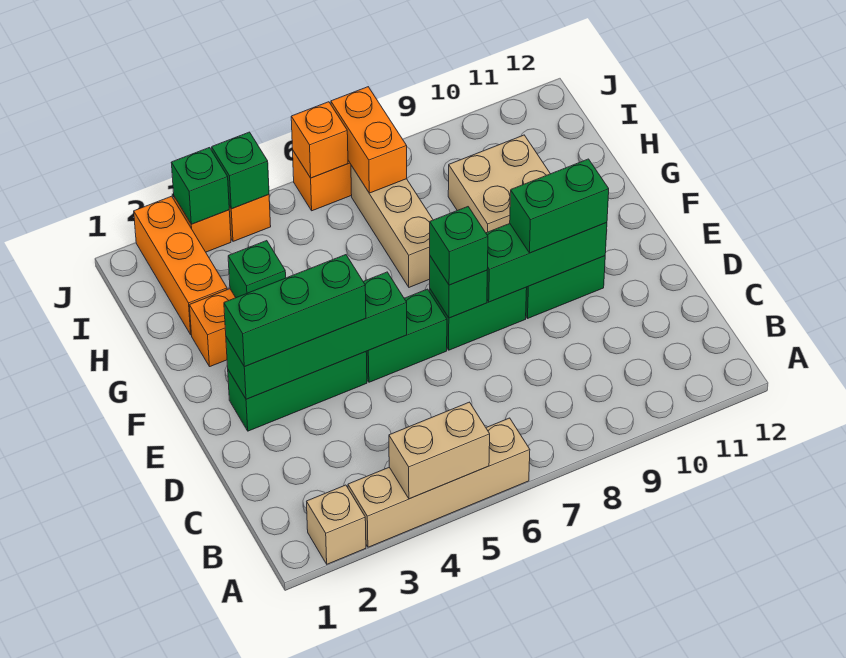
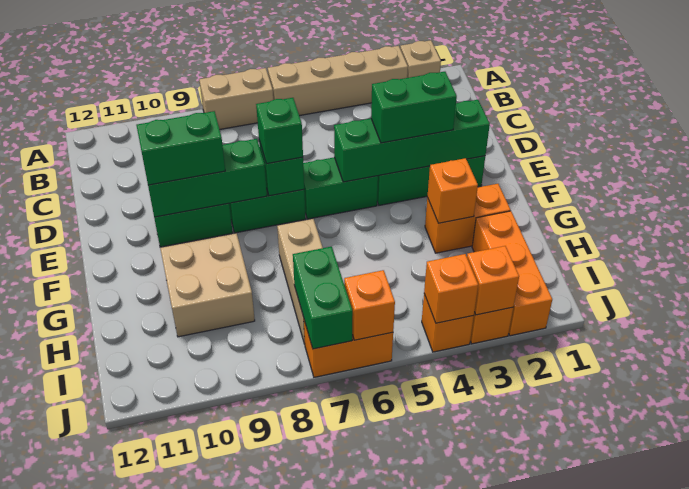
tan 1x2 brick [389,402,490,499] -> tan 1x2 brick moved to [199,68,273,129]
green 1x3 brick [224,255,366,367] -> green 1x2 brick [371,72,457,143]
green 1x1 brick [228,241,286,298] -> orange 1x1 brick [427,158,478,223]
orange 1x2 brick [331,87,407,193] -> green 1x2 brick [293,246,353,349]
green 1x1 brick [171,148,229,224] -> orange 1x1 brick [467,246,519,315]
green 1x1 brick [212,132,269,209] -> orange 1x1 brick [424,254,478,323]

